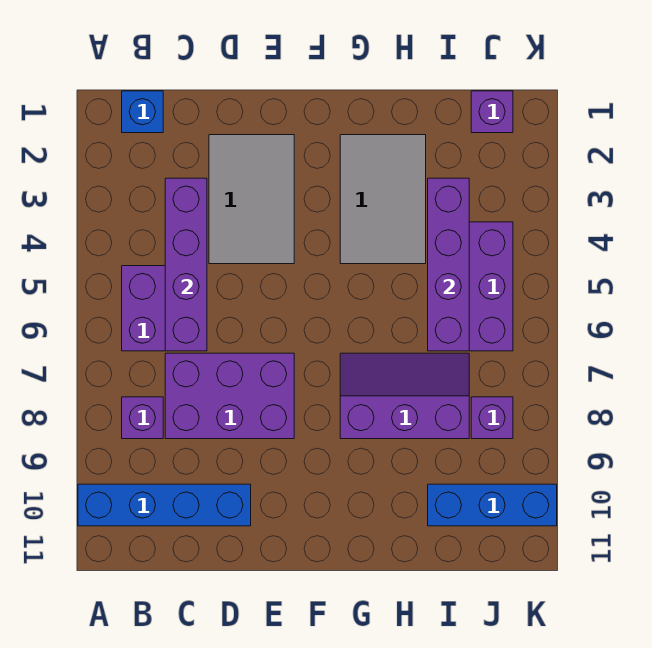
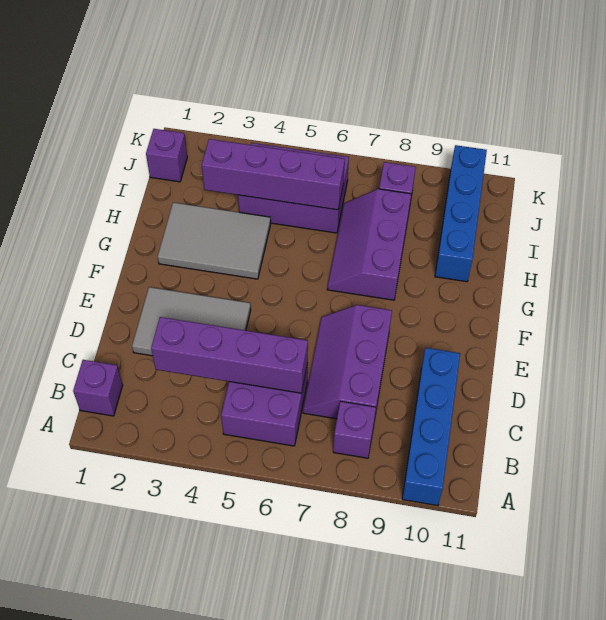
blue 1x1 brick [122,91,163,133] -> purple 1x1 brick [73,360,123,416]
purple 2x3 brick [165,353,294,439] -> purple 2x3 slope [303,305,392,421]
blue 1x3 brick [428,484,557,526] -> blue 1x4 brick [435,145,487,282]

